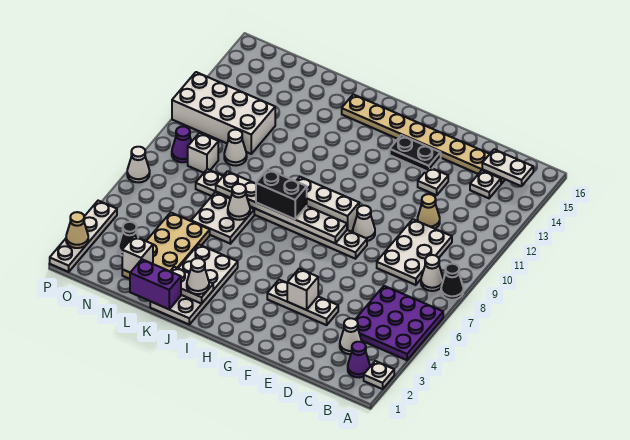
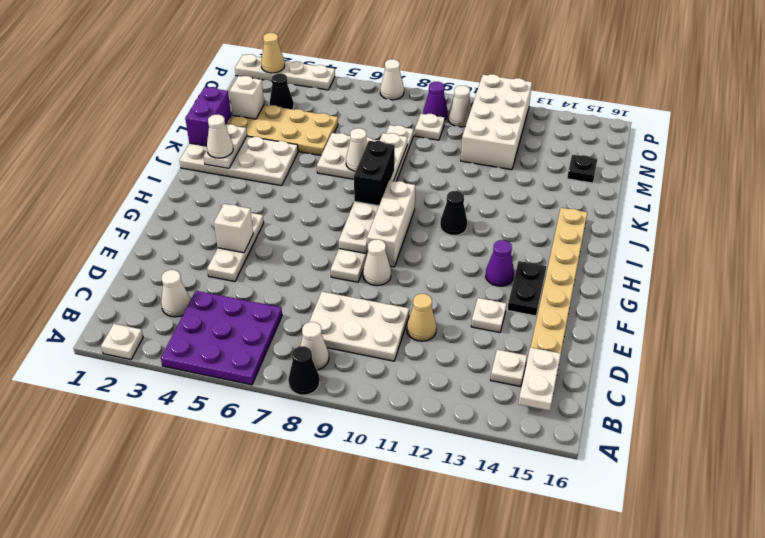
purple 1x1 cone [348,342,370,378] -> purple 1x1 cone moved to [486,240,514,286]
none -> black 1x1 cone [440,191,467,235]
white 1x1 cone [224,130,247,166] -> white 1x1 cone moved to [448,86,471,127]
none -> black 1x1 plate [567,155,597,183]
white 1x1 brick [188,133,218,173] -> white 1x1 plate [415,114,445,140]

